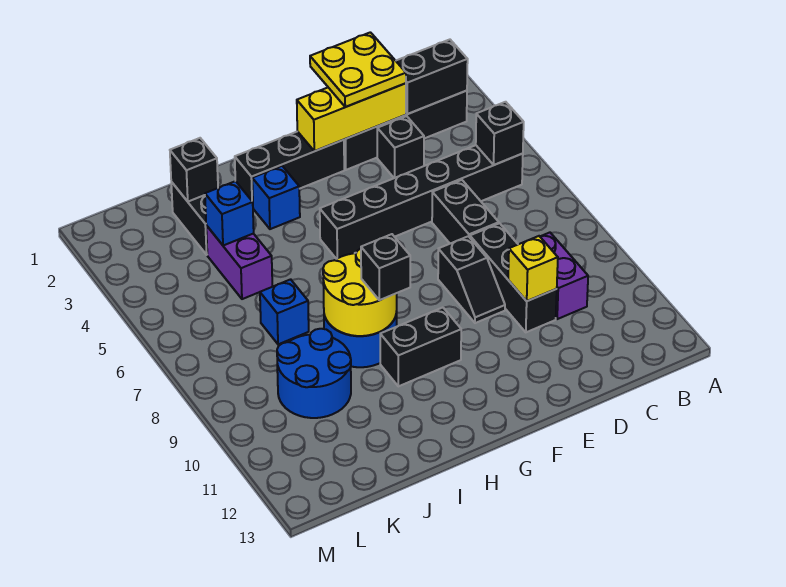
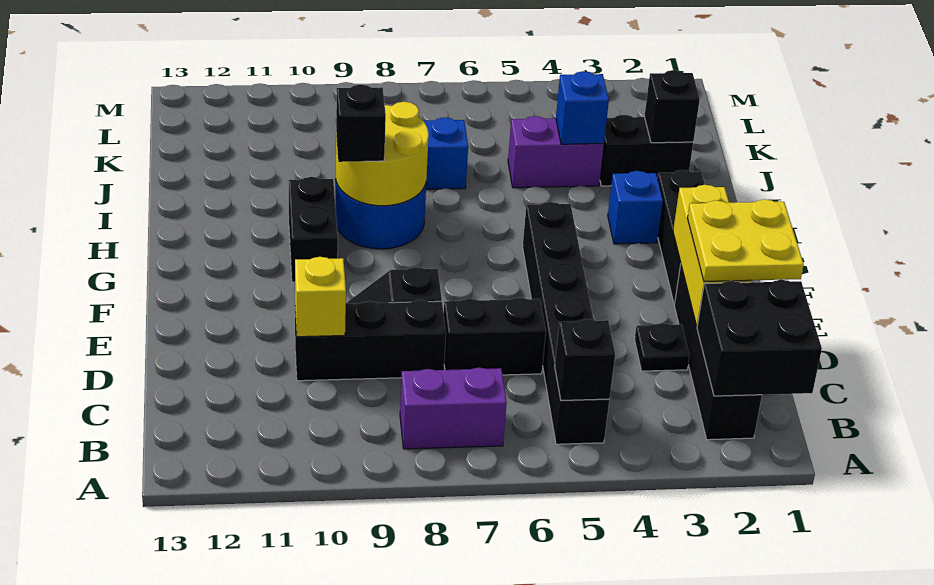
black 1x2 brick [396,40,468,114] -> black 2x2 brick [697,280,822,396]
purple 1x2 brick [540,233,588,319] -> purple 1x2 brick moved to [400,367,507,449]
black 1x1 brick [377,116,424,178] -> black 1x1 plate [635,323,690,371]
blue 2x2 round brick [277,329,351,418] -> none

